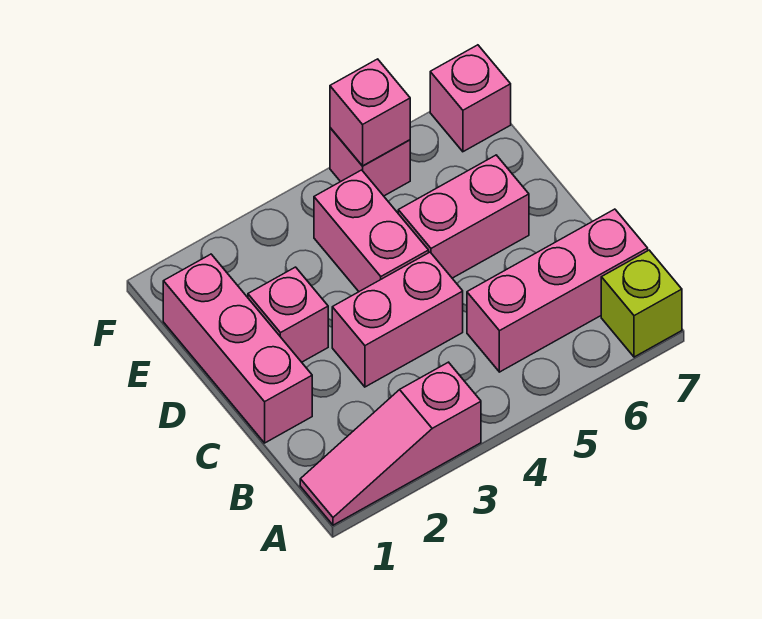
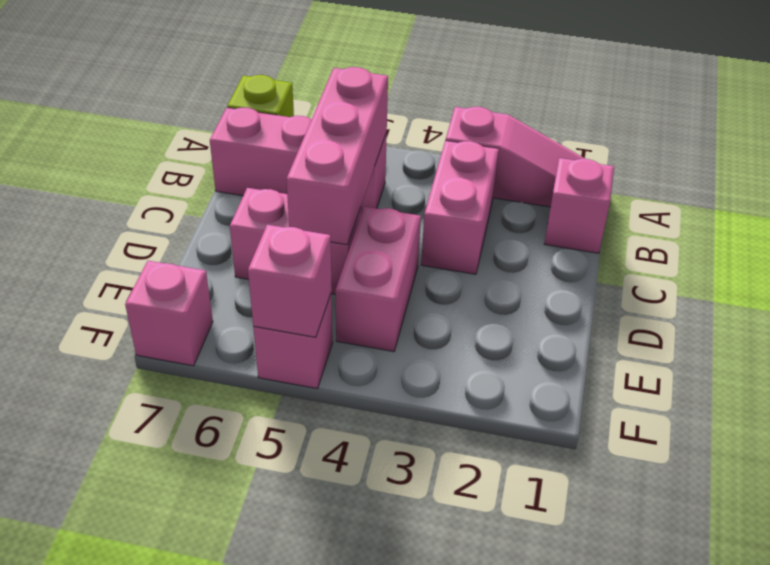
pink 1x3 brick [163,254,312,443] -> pink 1x3 brick moved to [287,67,388,245]
pink 1x2 brick [332,252,463,387] -> pink 1x2 brick turned to [421,141,499,274]
pink 1x1 brick [248,267,328,362] -> pink 1x1 brick moved to [544,158,614,253]

